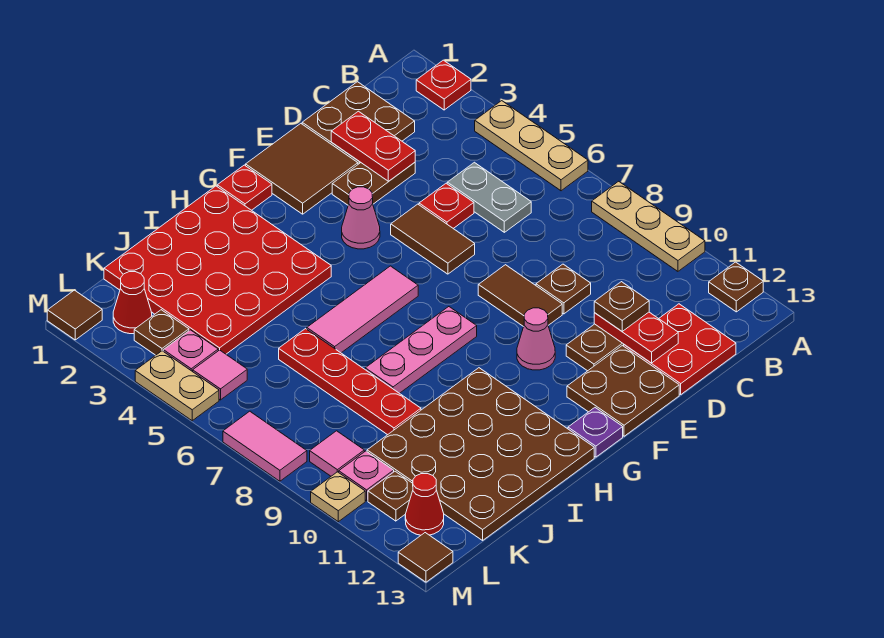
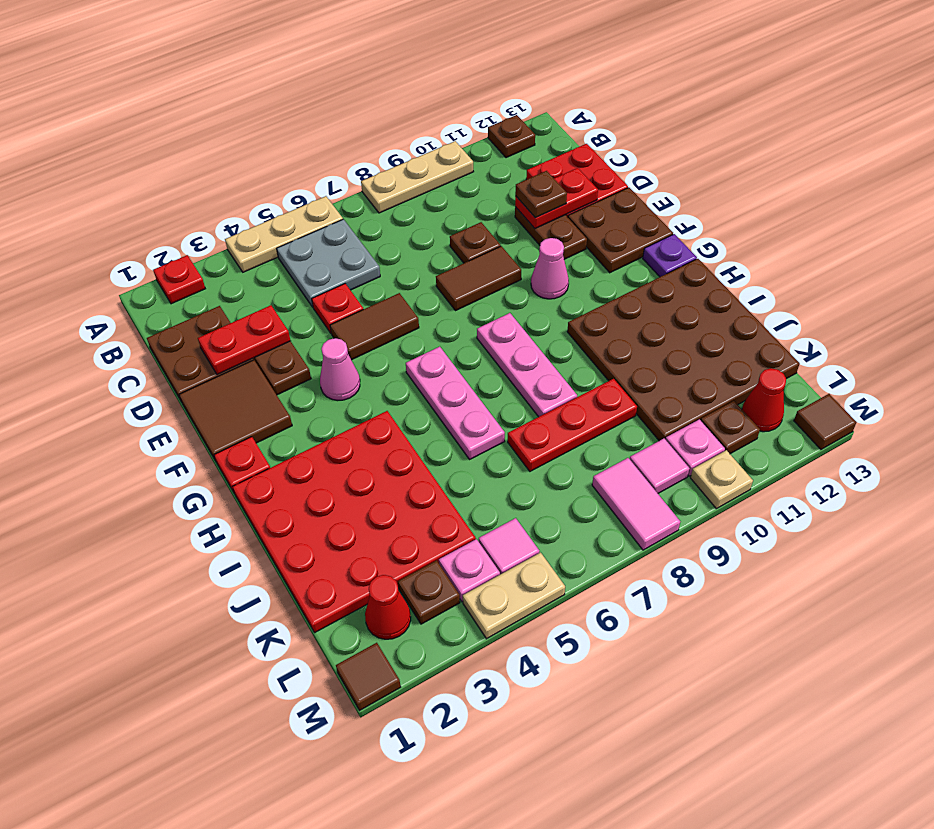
grey 1x2 plate [447,162,531,232] -> grey 2x2 plate [277,219,380,307]
pink 1x3 tile [307,266,418,353] -> pink 1x3 plate [406,347,505,459]
red 1x4 plate [279,329,421,435] -> red 1x3 plate [508,379,637,471]
pink 1x2 tile [223,411,307,481] -> pink 1x2 tile turned to [592,458,680,550]

